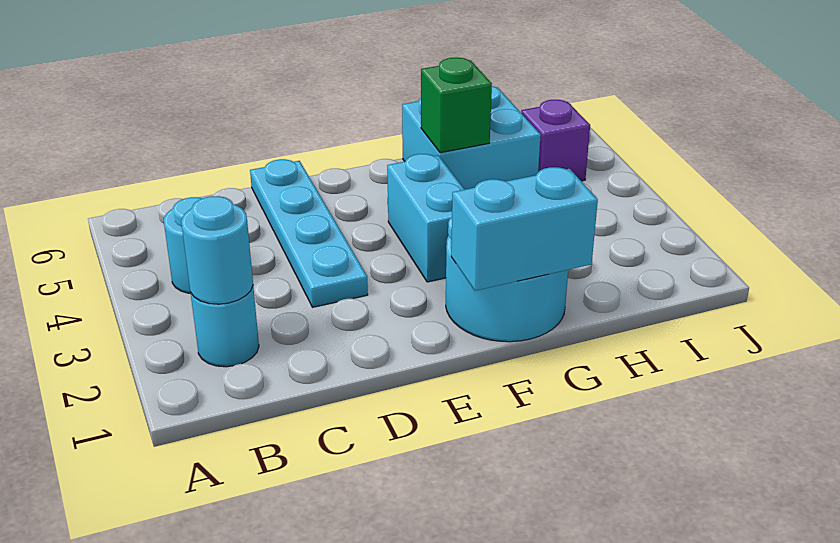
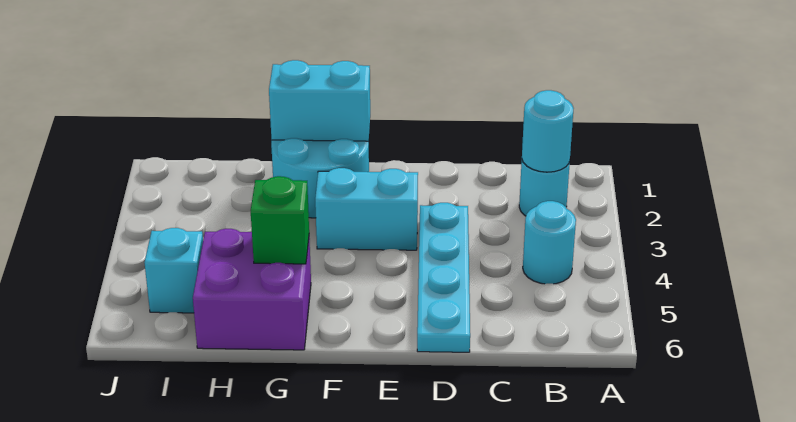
cyan 1x2 brick [387,154,465,282] -> cyan 1x2 brick turned to [315,168,418,250]
cyan 2x2 brick [402,86,541,189] -> purple 2x2 brick [193,229,311,350]
purple 1x1 brick [521,100,590,181] -> cyan 1x1 brick [144,228,203,313]

